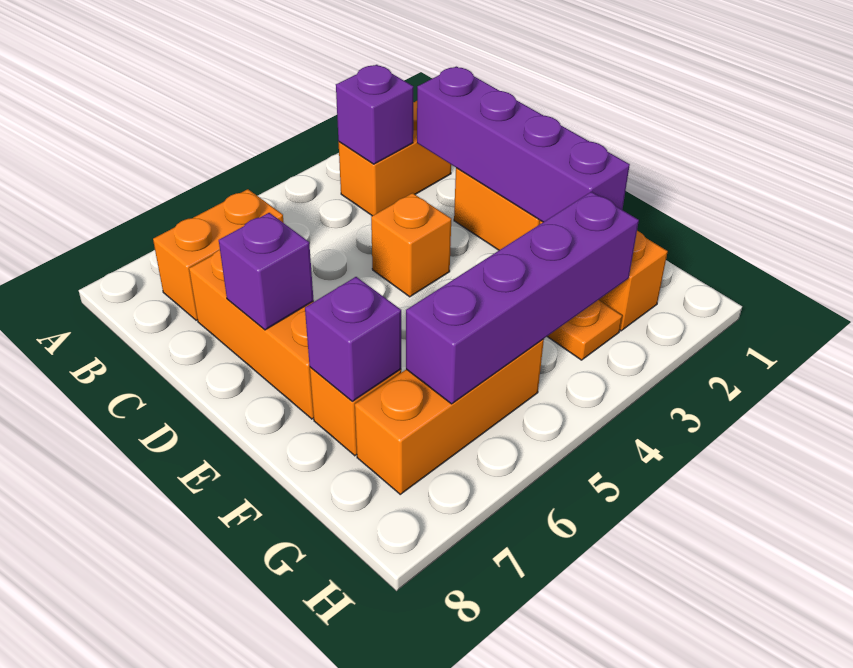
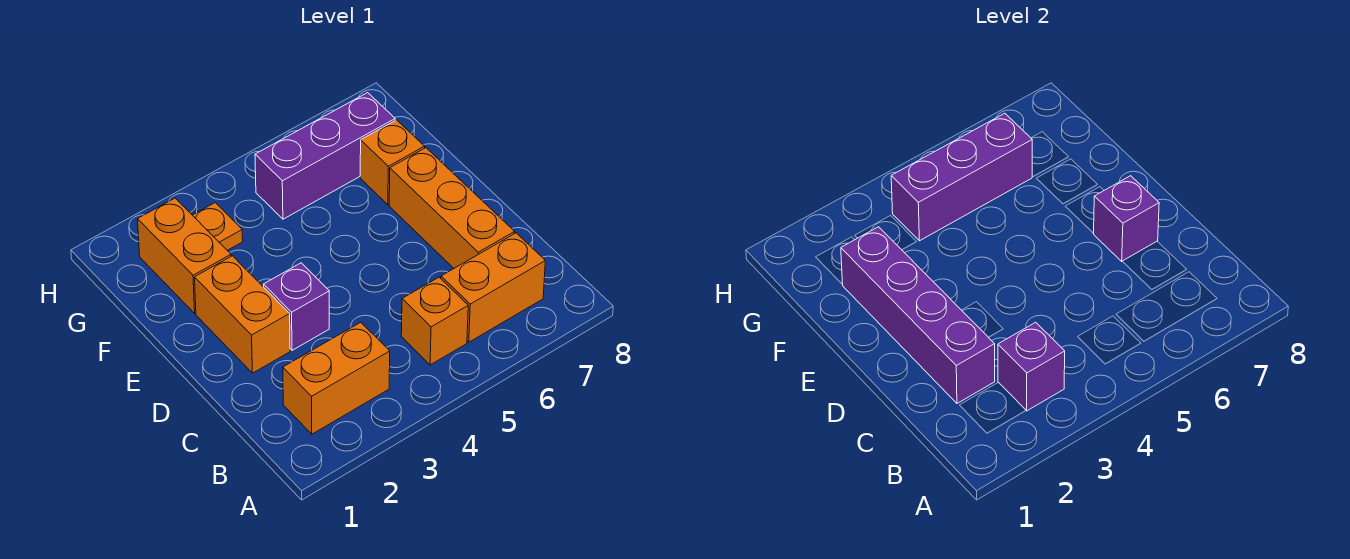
orange 1x1 brick [371,193,451,297] -> orange 1x1 brick moved to [401,277,468,365]
purple 1x1 brick [305,277,401,401] -> purple 1x1 brick moved to [263,263,329,350]
purple 1x4 brick [406,192,639,404] -> purple 1x3 brick [891,113,1032,241]
orange 1x3 brick [355,339,544,494] -> purple 1x3 brick [255,93,395,219]

